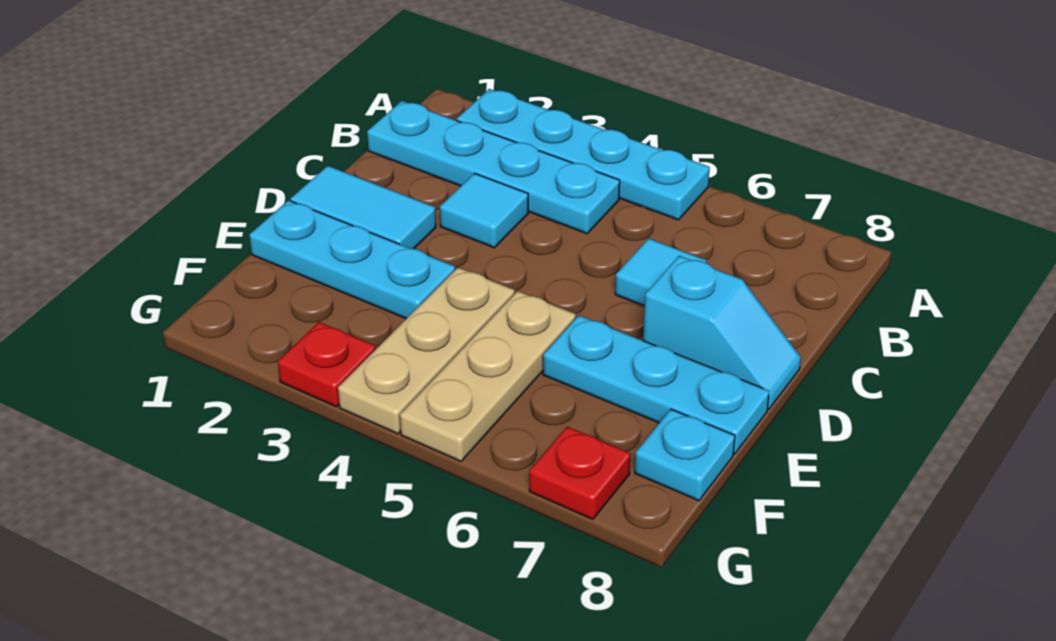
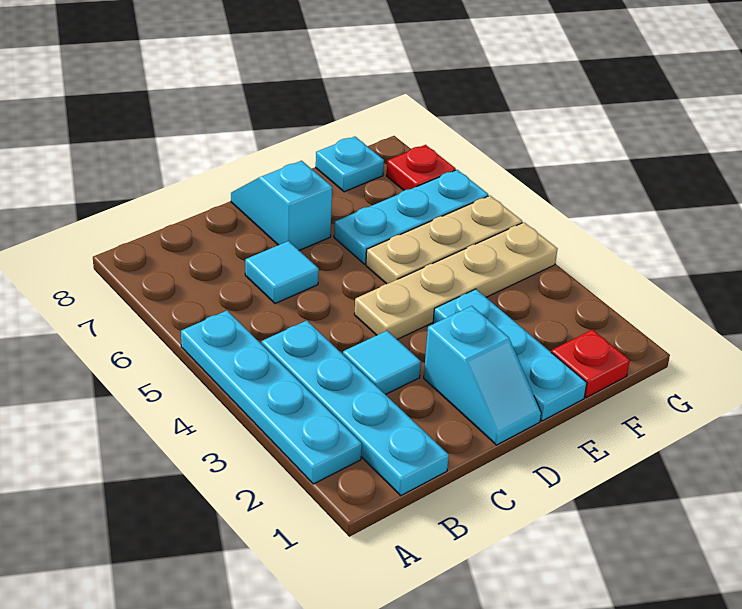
cyan 1x2 tile [290,166,436,249] -> cyan 1x2 slope [424,306,541,445]
tan 1x3 plate [338,267,515,434] -> tan 1x4 plate [354,222,558,339]
cyan 1x3 plate [543,315,769,454] -> cyan 1x3 plate turned to [334,170,488,264]
red 1x1 plate [278,322,376,407] -> red 1x1 plate moved to [551,330,630,398]

